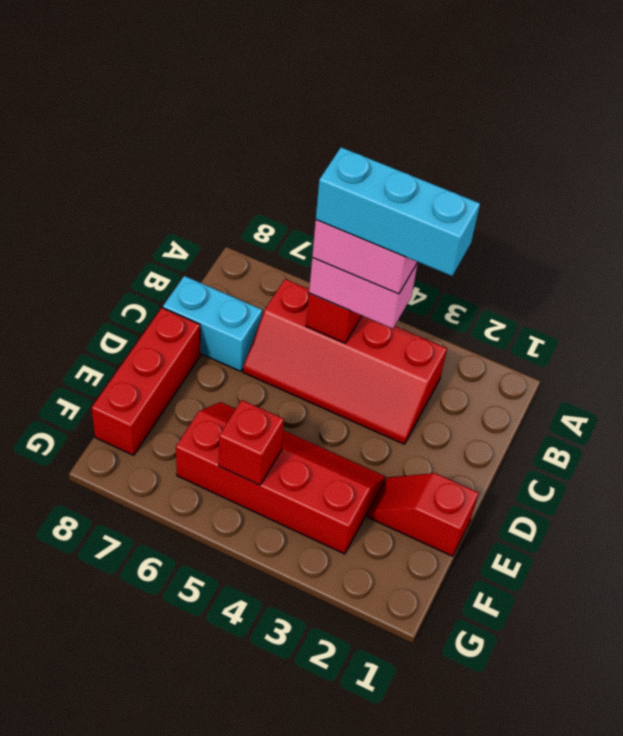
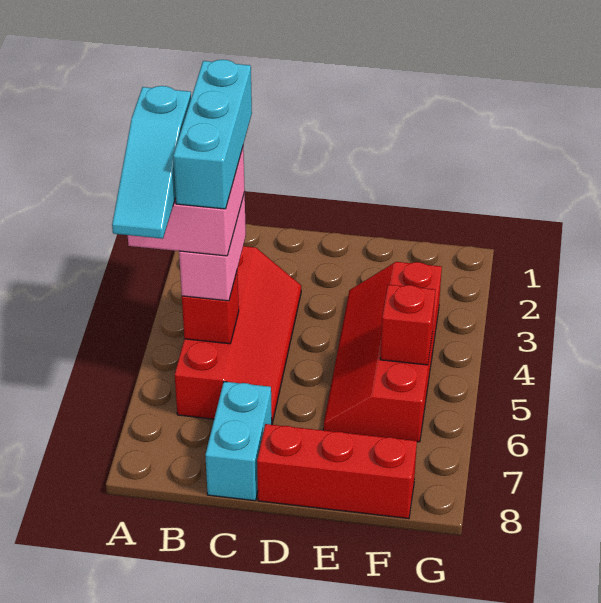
none -> cyan 1x3 slope [112,86,191,239]
red 1x2 slope [368,473,479,556] -> none

